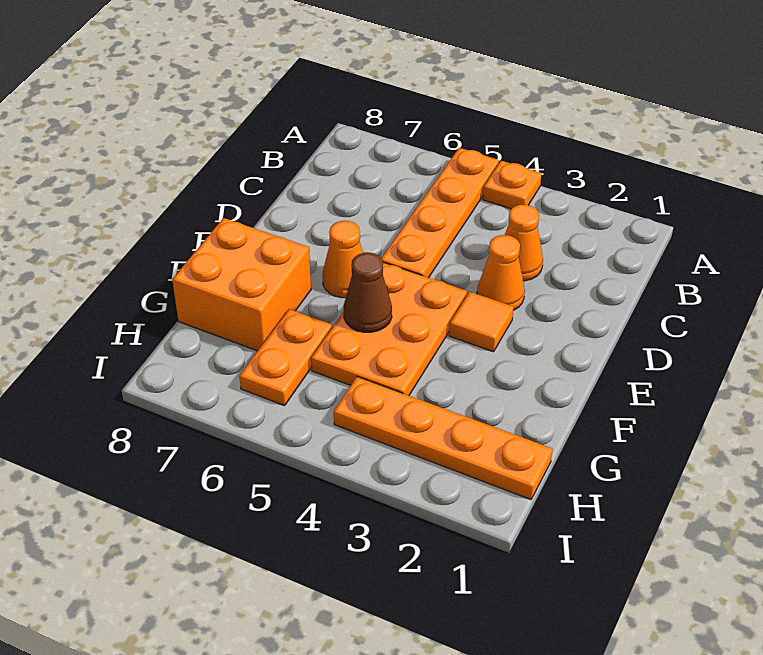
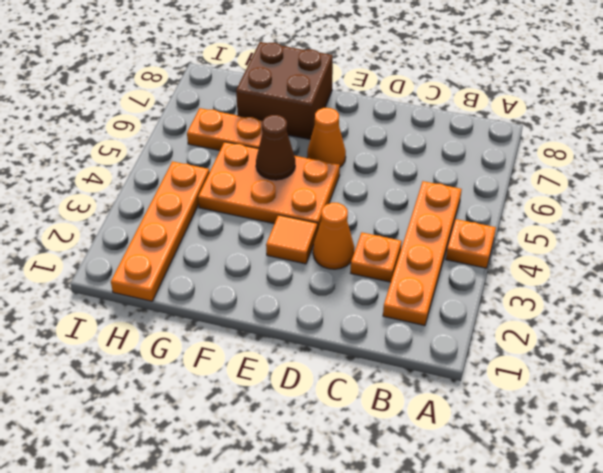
orange 1x4 plate [381,148,499,278] -> orange 1x4 plate turned to [383,181,462,326]
orange 1x1 cone [505,205,543,281] -> orange 1x1 plate [351,232,402,282]
orange 2x2 brick [172,218,311,351] -> brown 2x2 brick [236,42,333,139]

